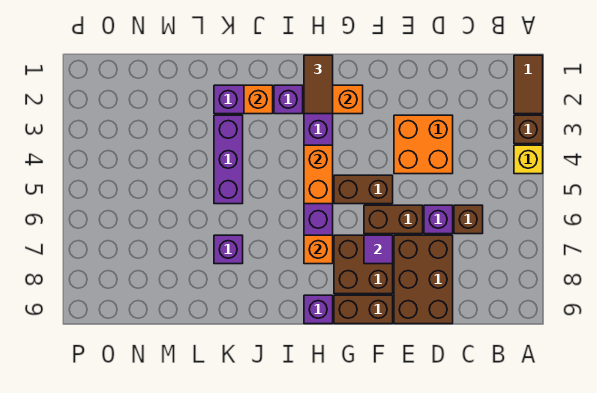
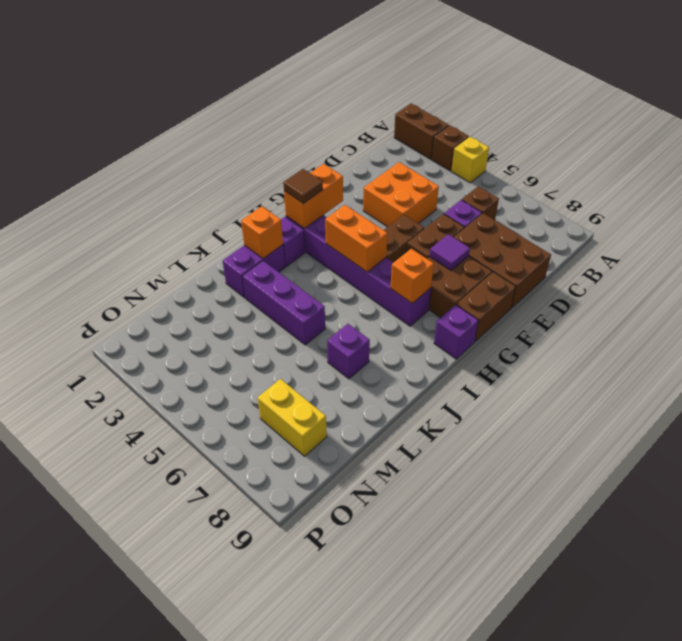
brown 1x2 tile [514,55,543,114] -> brown 1x2 brick [394,104,449,159]
brown 1x2 tile [304,55,333,114] -> brown 1x1 tile [283,169,323,204]
none -> yellow 1x2 brick [258,379,327,456]

